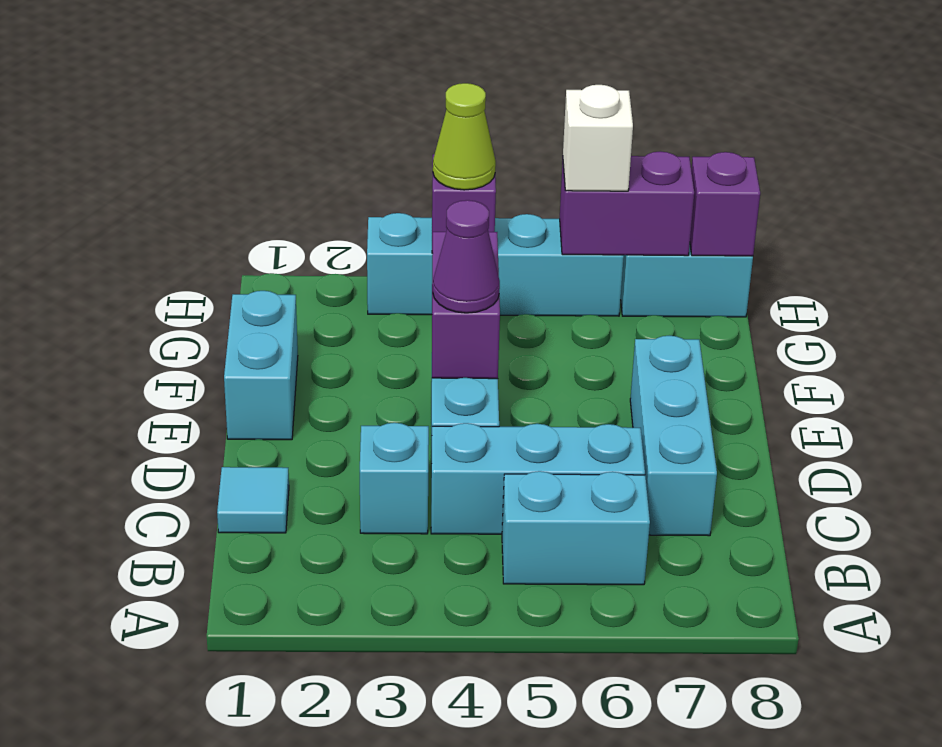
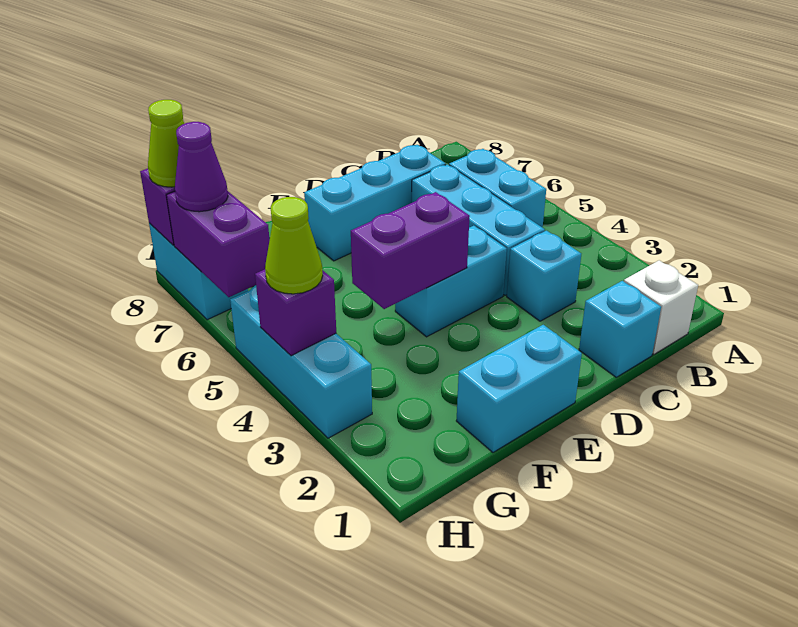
cyan 1x1 tile [217,467,289,533] -> cyan 1x1 brick [579,281,661,377]
purple 1x1 cone [433,200,500,313] -> purple 1x1 cone moved to [175,122,228,212]
cyan 1x4 brick [367,213,624,316] -> cyan 1x3 brick [230,285,372,438]
white 1x1 brick [563,85,633,191] -> white 1x1 brick moved to [624,260,698,355]
none -> lime 1x1 cone [148,100,184,187]

